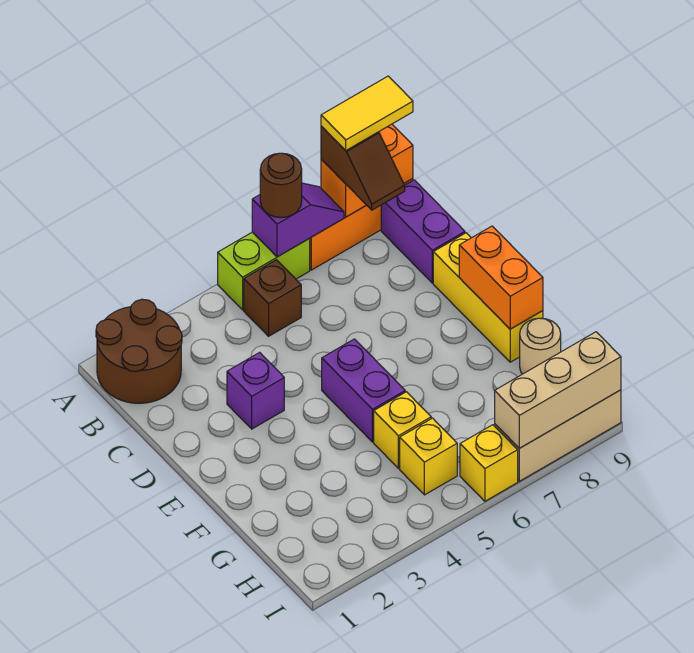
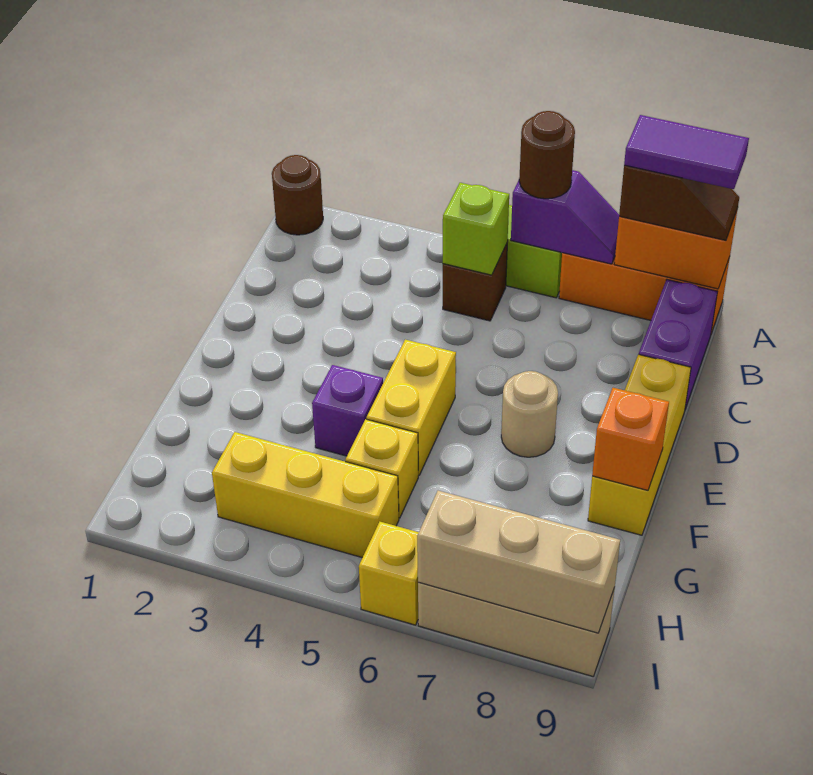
brown 2x2 round brick [96,299,182,403] -> brown 1x1 round brick [272,155,323,235]
brown 1x2 slope [321,126,405,210] -> brown 1x2 slope turned to [619,165,739,240]
yellow 1x2 tile [321,76,413,150] -> purple 1x2 tile [624,115,749,189]
none -> lime 1x1 brick [442,183,509,275]
purple 1x1 brick [227,352,284,429] -> purple 1x1 brick moved to [312,365,383,456]
purple 1x2 brick [322,339,405,442] -> yellow 1x2 brick [366,340,456,475]
orange 1x2 brick [459,226,543,329] -> orange 1x1 brick [592,388,669,490]
tan 1x1 round brick [520,318,561,374] -> tan 1x1 round brick moved to [501,371,558,457]
yellow 1x1 brick [400,418,457,495] -> yellow 1x3 brick [212,432,399,558]

